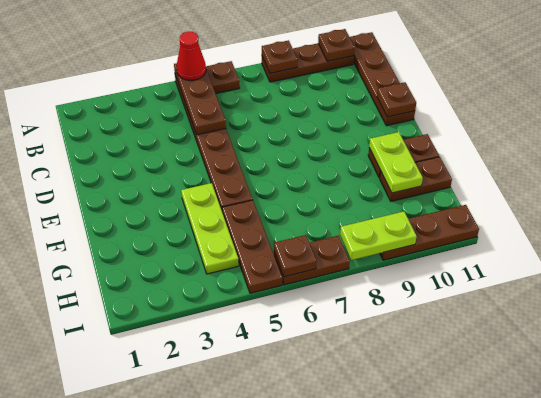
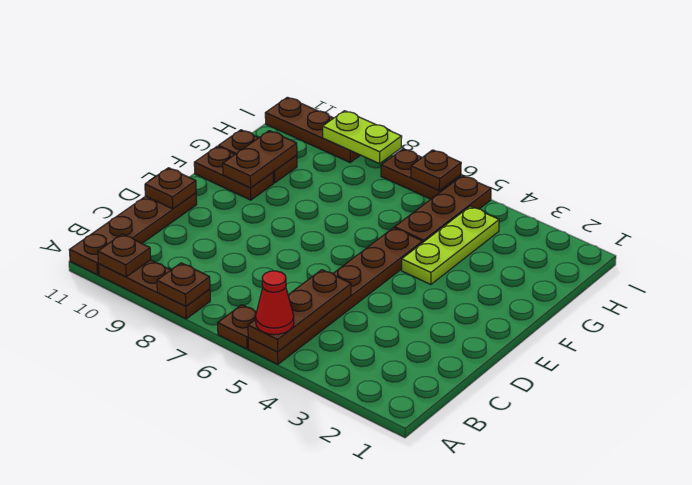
lime 1x2 plate [369,132,423,193] -> brown 1x2 plate [223,131,297,188]

